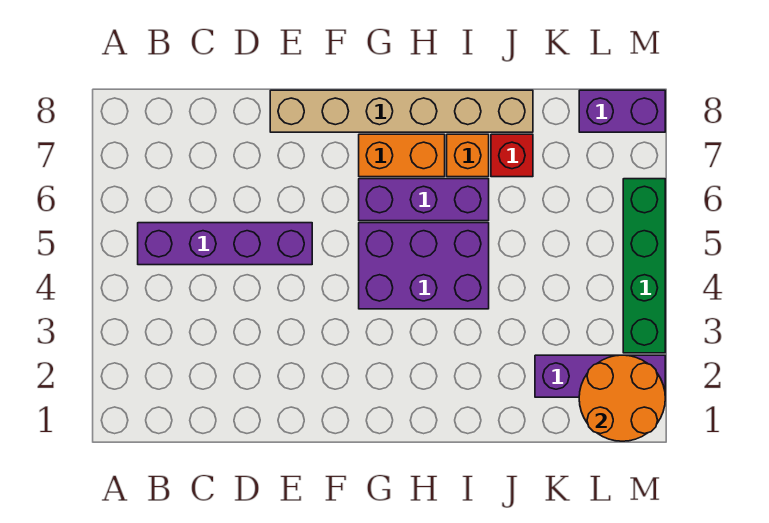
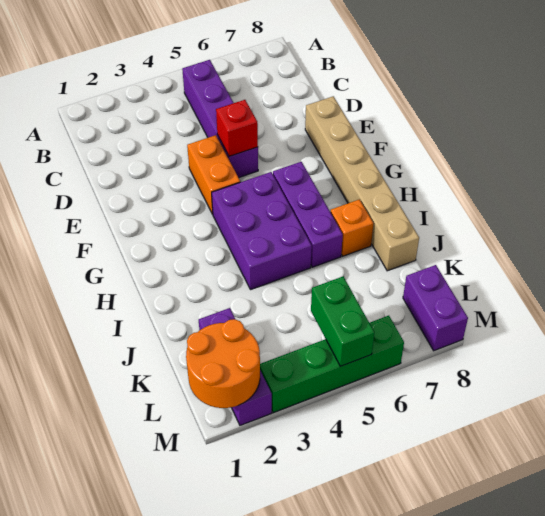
orange 1x2 brick [359,134,445,177] -> orange 1x2 brick moved to [187,135,240,214]
red 1x1 brick [491,134,533,177] -> red 1x1 brick moved to [216,100,258,156]
none -> green 1x2 brick [311,277,374,366]

